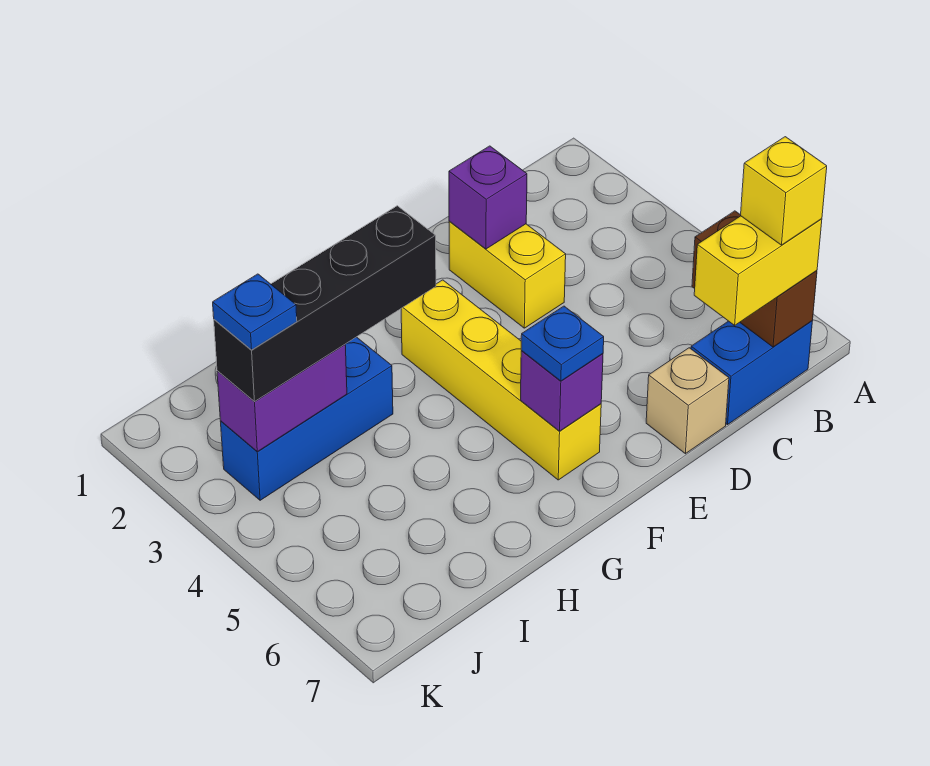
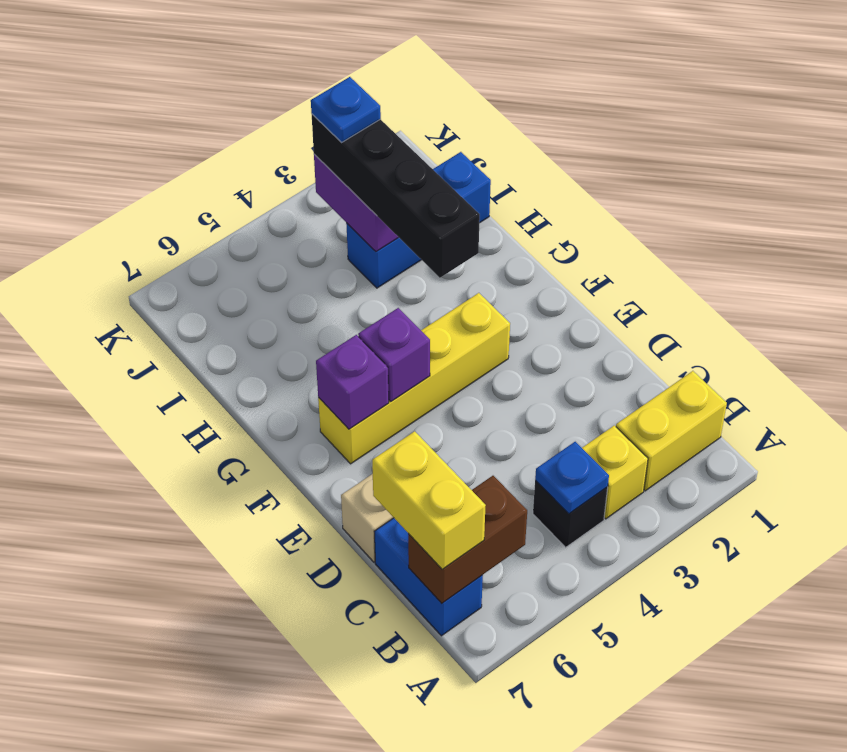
none -> black 1x1 brick [533,481,608,547]
yellow 1x1 brick [741,137,827,245] -> yellow 1x1 brick moved to [582,425,648,519]
yellow 1x2 brick [449,221,566,328] -> yellow 1x2 brick moved to [616,371,727,491]
purple 1x1 brick [449,146,527,249] -> purple 1x1 brick moved to [358,308,430,401]
blue 1x1 plate [521,306,604,381] -> blue 1x1 plate moved to [535,442,609,514]
blue 1x3 brick [220,337,393,500] -> blue 1x3 brick turned to [346,152,491,288]

